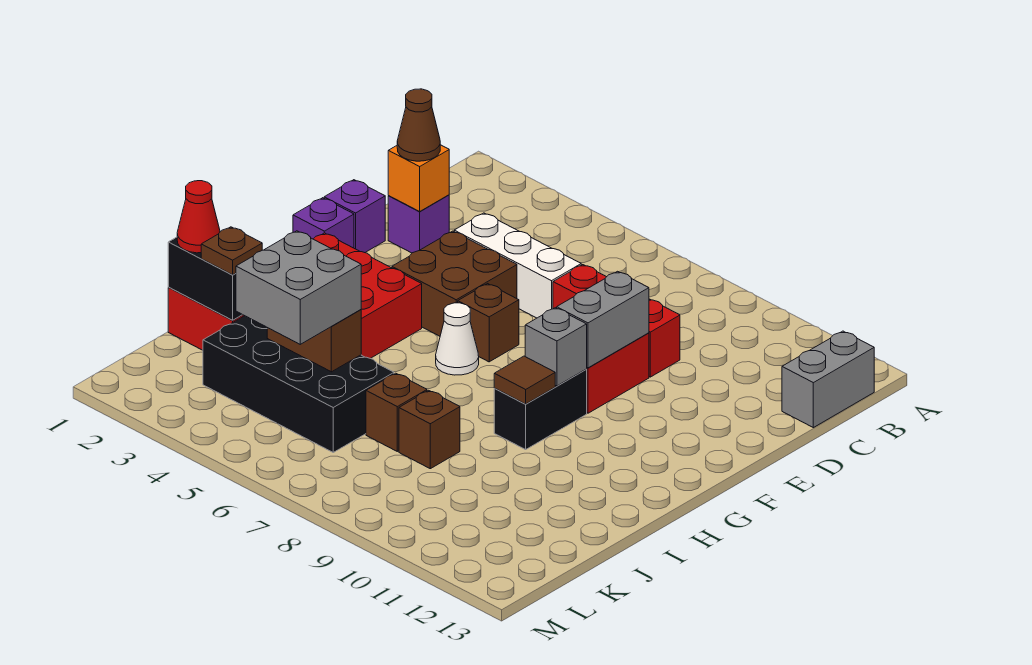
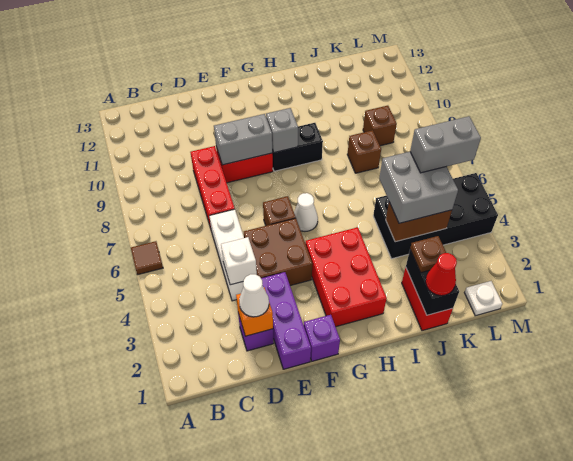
grey 1x2 brick [782,331,874,428] -> grey 1x2 brick moved to [410,116,481,173]
brown 1x1 cone [397,89,440,161] -> white 1x1 cone [239,274,269,317]
none -> white 1x1 brick [221,237,257,285]
purple 1x1 brick [324,180,385,253] -> purple 1x3 brick [261,272,311,369]
brown 1x1 tile [494,356,555,404] -> brown 1x1 tile moved to [131,241,163,275]
black 2x4 brick [203,316,394,452] -> black 2x4 brick turned to [373,173,498,259]
brown 1x2 brick [267,310,361,372] -> brown 1x2 brick turned to [386,202,452,242]
brown 1x1 brick [366,373,427,451] -> brown 1x1 brick moved to [363,105,397,146]
none -> white 1x1 plate [464,281,502,316]

